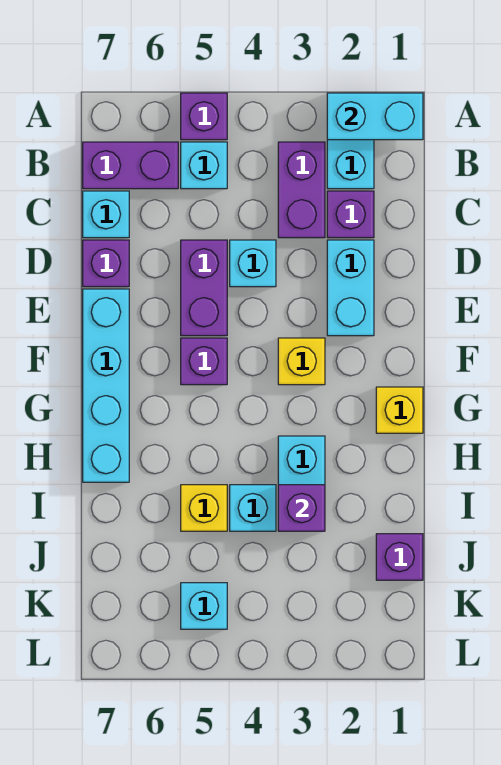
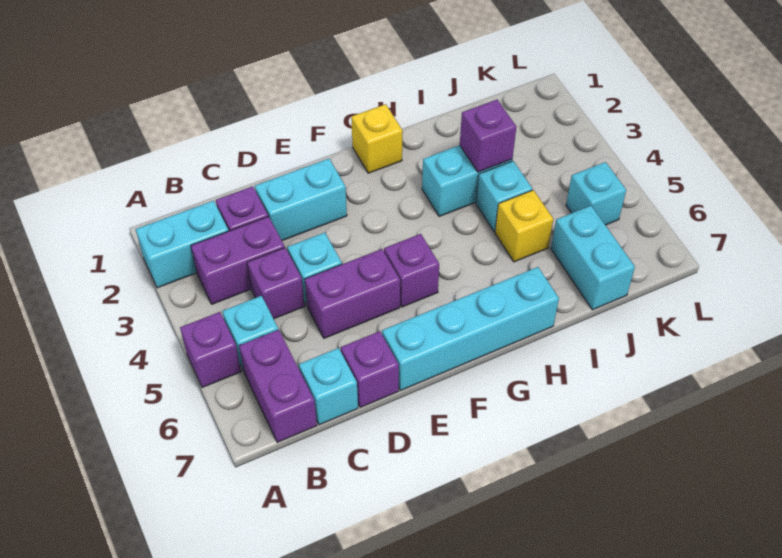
cyan 1x2 brick [327,93,423,140] -> cyan 1x2 brick moved to [551,206,635,310]
yellow 1x1 brick [278,338,325,385] -> none
purple 1x1 brick [376,534,423,580] -> purple 1x1 brick moved to [247,248,305,319]

